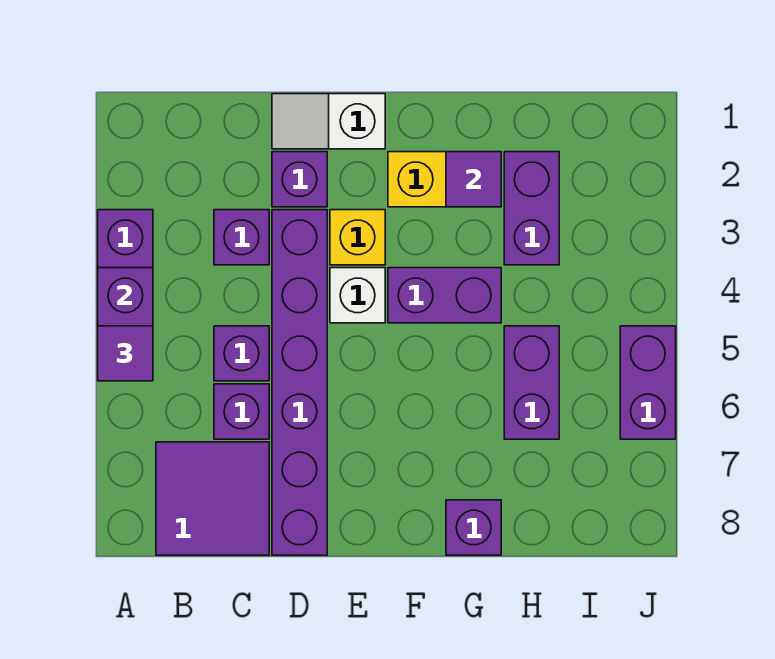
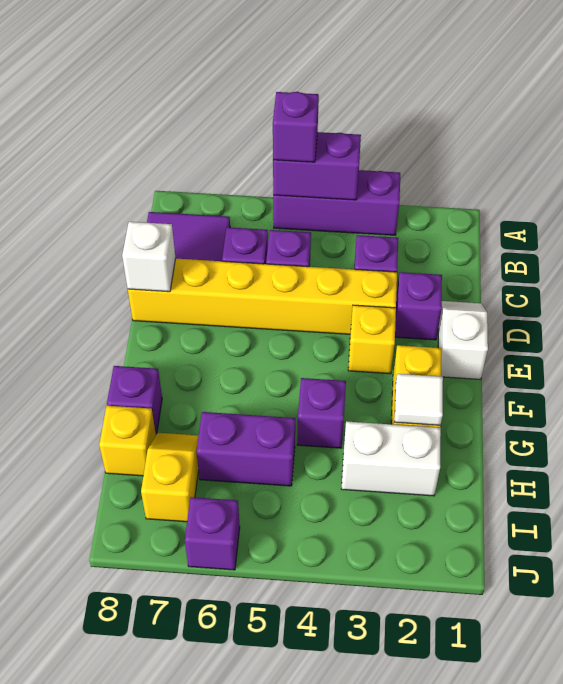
purple 1x1 tile [98,326,153,381] -> purple 1x1 brick [273,92,319,162]
purple 1x6 brick [272,210,327,555] -> yellow 1x6 brick [128,259,397,334]
white 1x1 brick [330,268,385,323] -> white 1x1 brick moved to [122,222,176,292]
purple 1x2 brick [388,268,501,323] -> purple 1x1 brick [297,378,346,448]
purple 1x1 tile [446,152,501,207] -> white 1x1 tile [394,374,443,425]
purple 1x2 brick [504,152,559,265] -> white 1x2 brick [341,421,441,496]
none -> yellow 1x2 slope [141,433,199,522]
none -> yellow 1x1 brick [99,406,156,476]
purple 1x2 brick [620,326,676,439] -> purple 1x1 brick [185,497,240,570]

